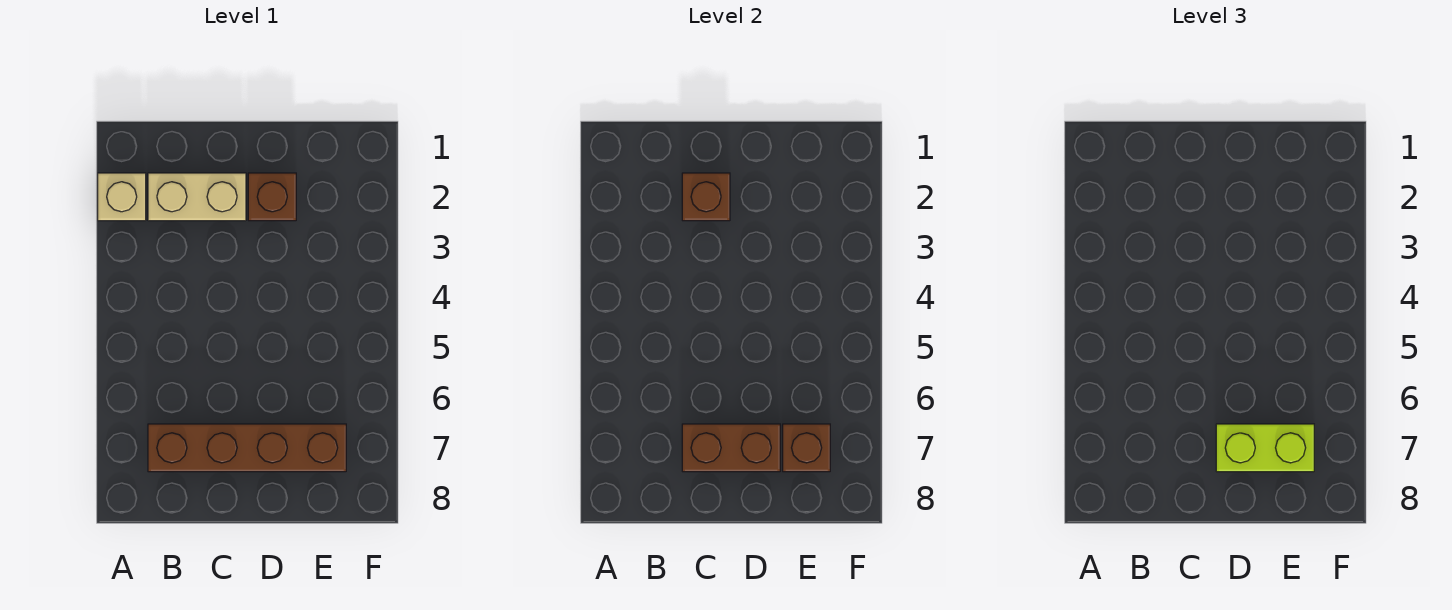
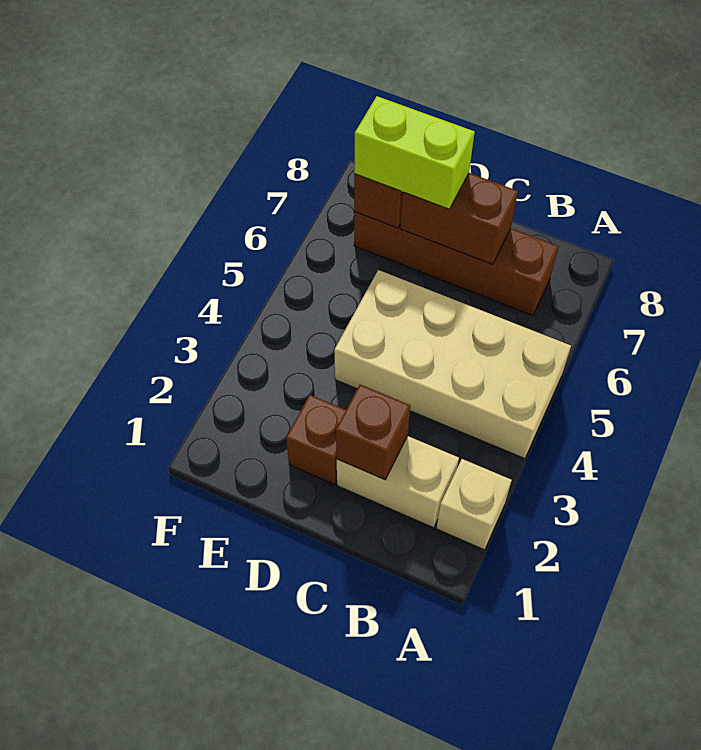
none -> tan 2x4 brick [334,270,571,459]

